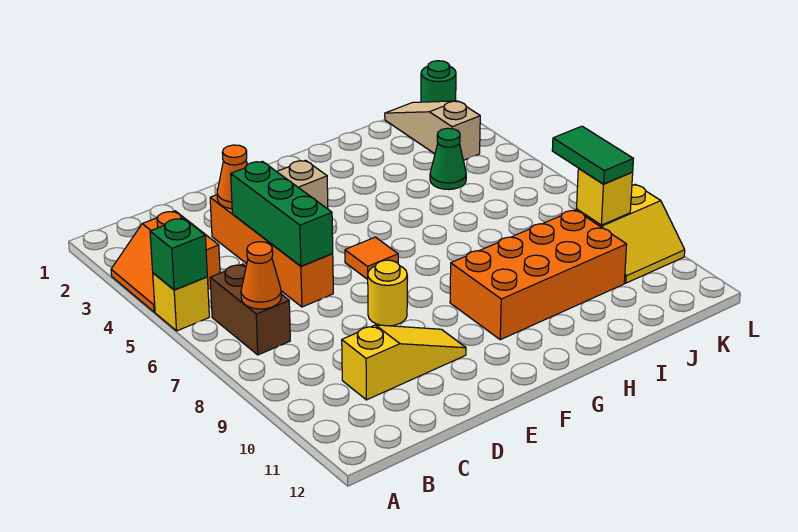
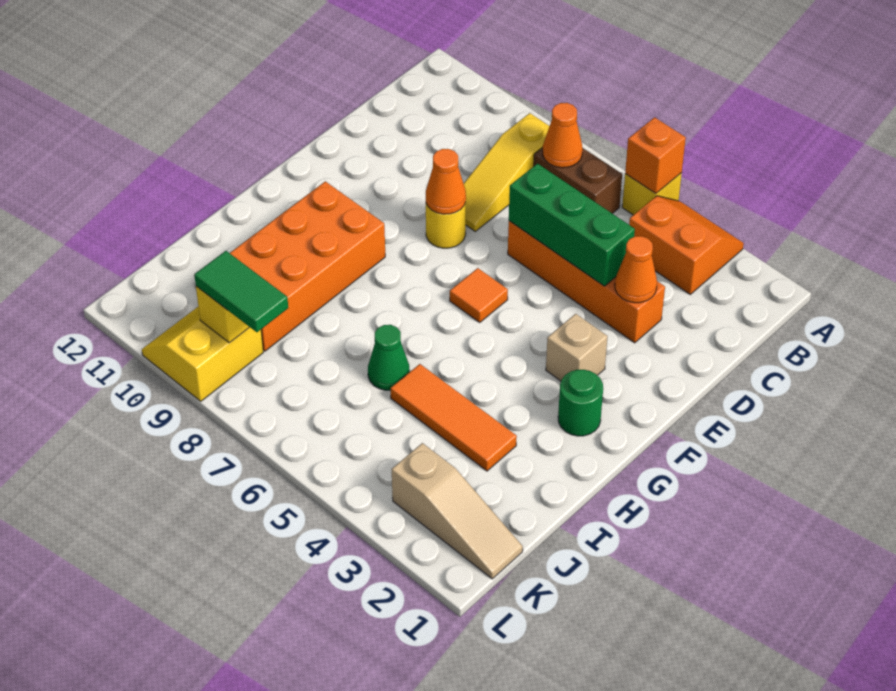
green 1x1 brick [150,218,207,290] -> orange 1x1 brick [625,117,686,194]
yellow 1x3 slope [342,325,466,400] -> yellow 1x3 slope moved to [464,113,550,231]
none -> orange 1x1 cone [426,149,466,214]
none -> orange 1x3 tile [390,364,517,471]
green 1x1 cone [430,128,466,190] -> green 1x1 cone moved to [368,325,410,390]
green 1x1 round brick [421,61,456,102] -> green 1x1 round brick moved to [558,370,603,436]

